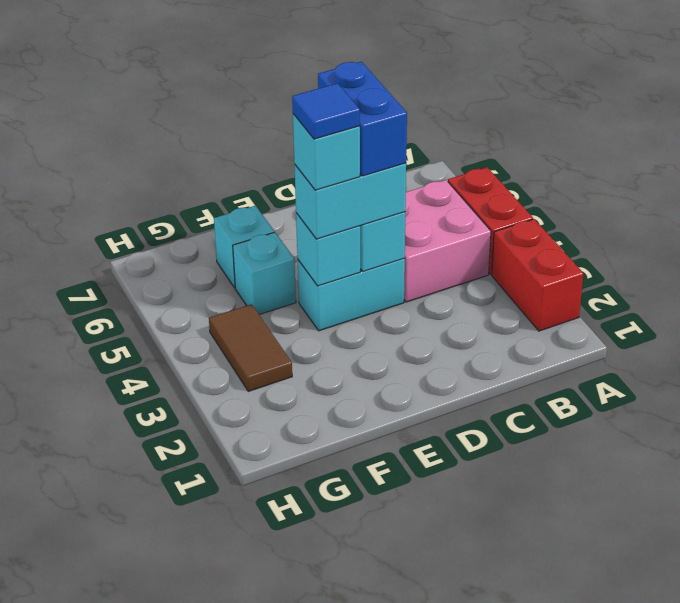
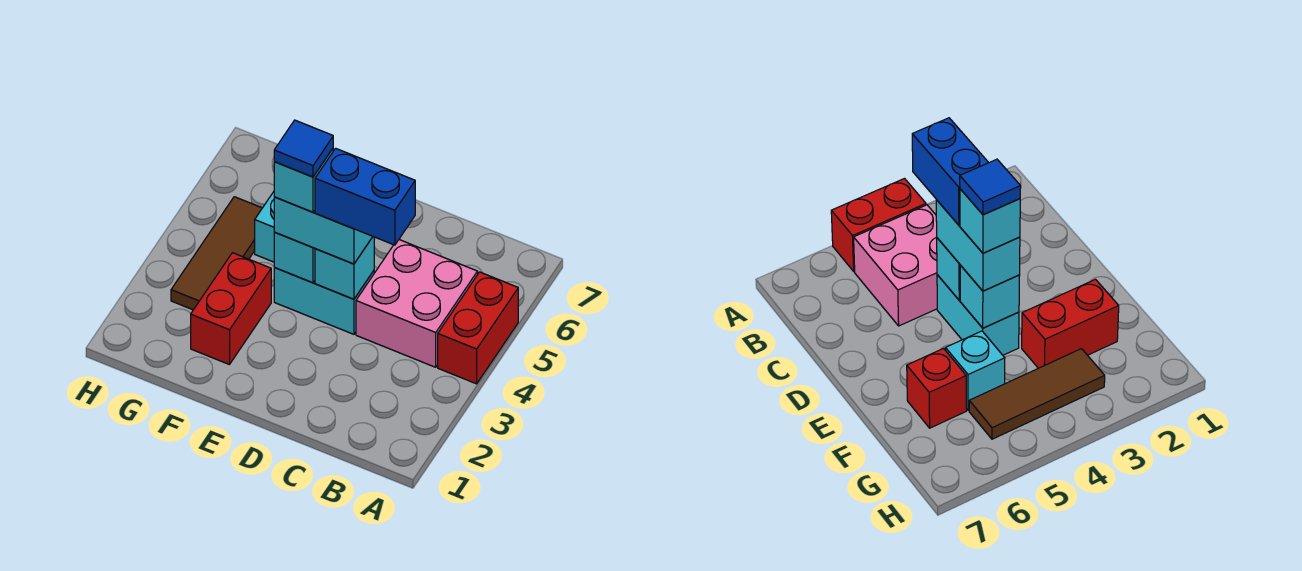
red 1x2 brick [492,219,583,331] -> red 1x2 brick moved to [191,253,271,365]
blue 1x2 brick [318,62,407,176] -> blue 1x2 brick turned to [315,148,415,245]
cyan 1x1 brick [214,206,274,288] -> red 1x1 brick [907,349,966,428]
brown 1x2 tile [209,304,292,391] -> brown 1x3 tile [171,197,262,310]

